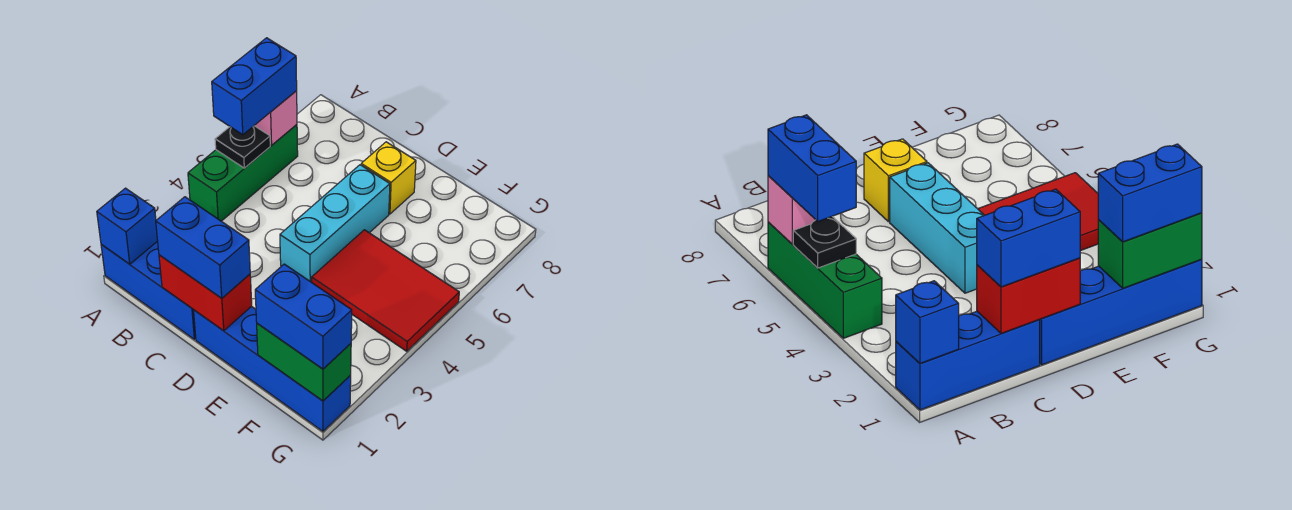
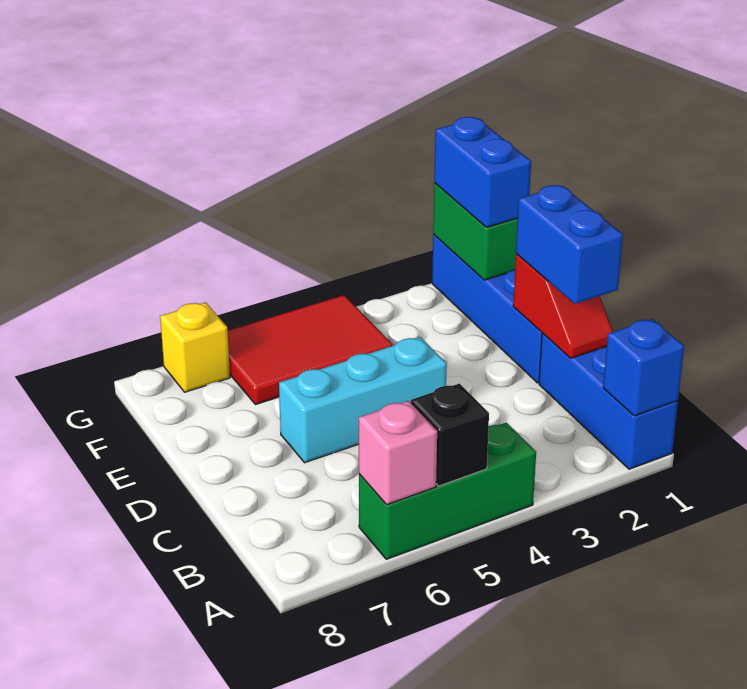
black 1x1 plate [215,126,270,168] -> black 1x1 brick [411,384,489,486]
blue 1x2 brick [212,38,297,135] -> none
red 1x2 brick [159,255,252,331] -> red 1x2 slope [513,254,613,358]
yellow 1x1 brick [361,142,416,214] -> yellow 1x1 brick moved to [160,302,230,392]
red 2x3 tile [312,230,459,351] -> red 2x3 tile turned to [228,295,392,405]

